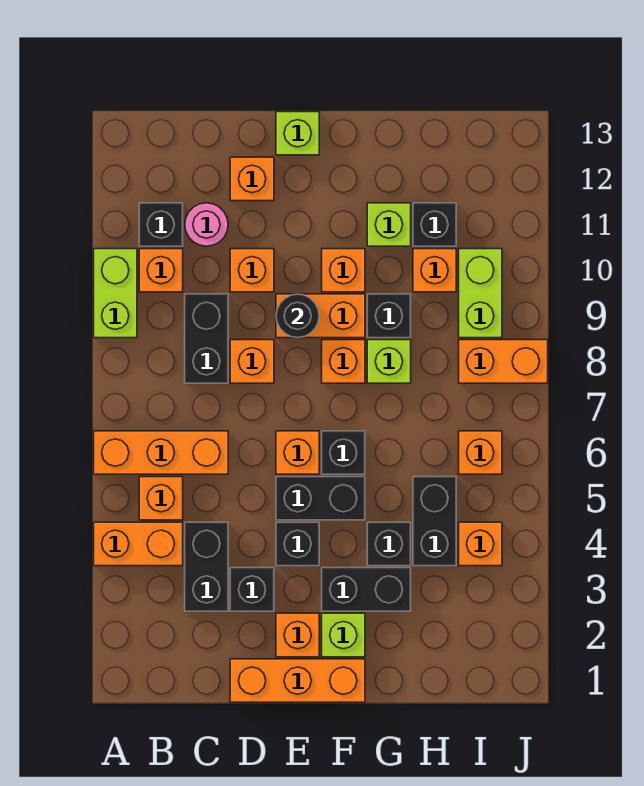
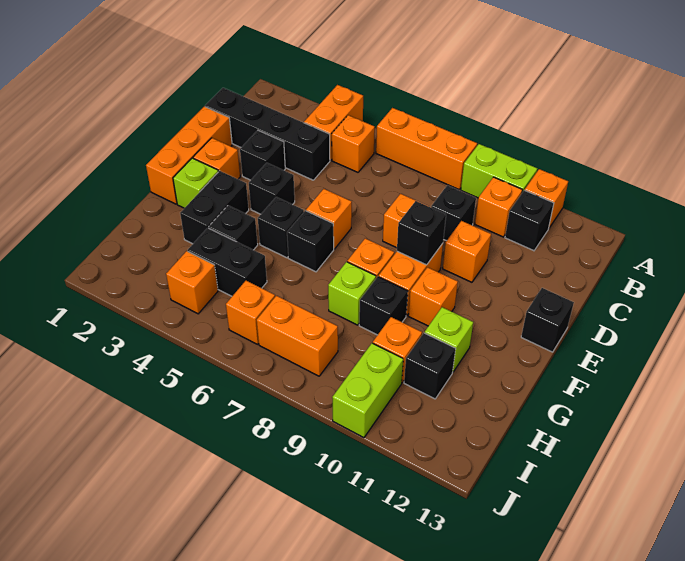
orange 1x3 brick [94,431,228,474] -> orange 1x3 brick turned to [376,108,477,189]
black 1x2 brick [185,522,228,611] -> black 1x4 brick [205,88,330,180]
black 1x2 brick [185,294,228,383] -> black 1x1 brick [431,185,476,241]
pink 1x1 round brick [185,203,228,246] -> none
orange 1x1 brick [230,157,274,201] -> orange 1x1 brick moved to [525,169,568,228]
black 1x2 brick [276,477,365,520] -> black 1x1 brick [258,197,304,258]
black 1x1 round brick [276,294,319,338] -> black 1x1 brick [397,201,446,265]
lime 1x1 brick [276,112,319,155] -> black 1x1 brick [521,288,574,352]
orange 1x2 brick [459,340,548,383] -> orange 1x2 brick turned to [257,296,338,376]
lime 1x2 brick [459,249,502,338] -> lime 1x2 brick turned to [332,343,403,438]

